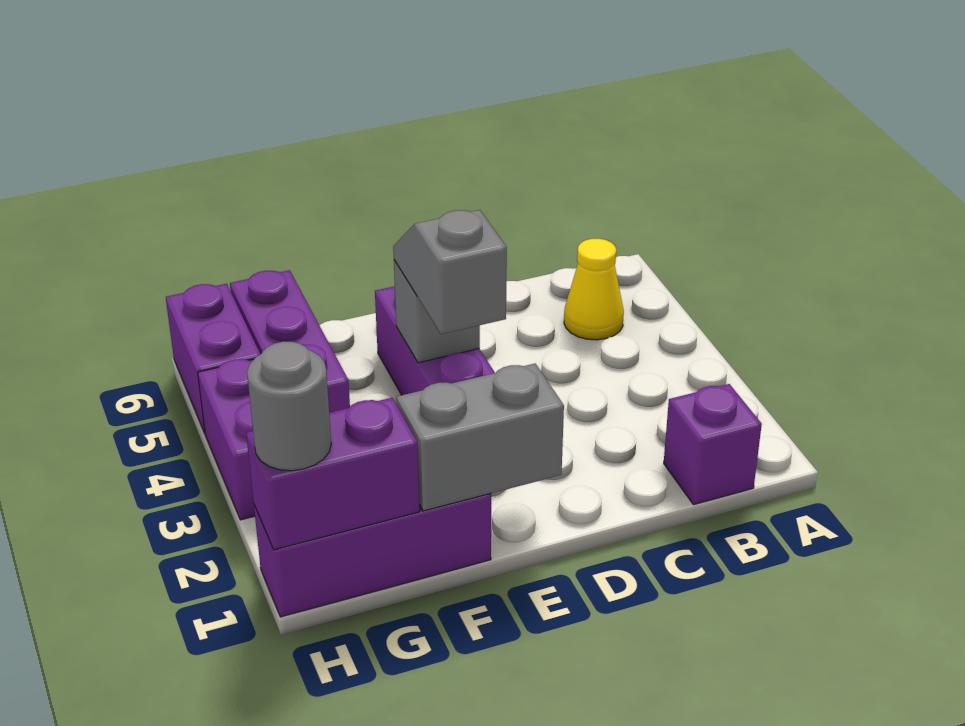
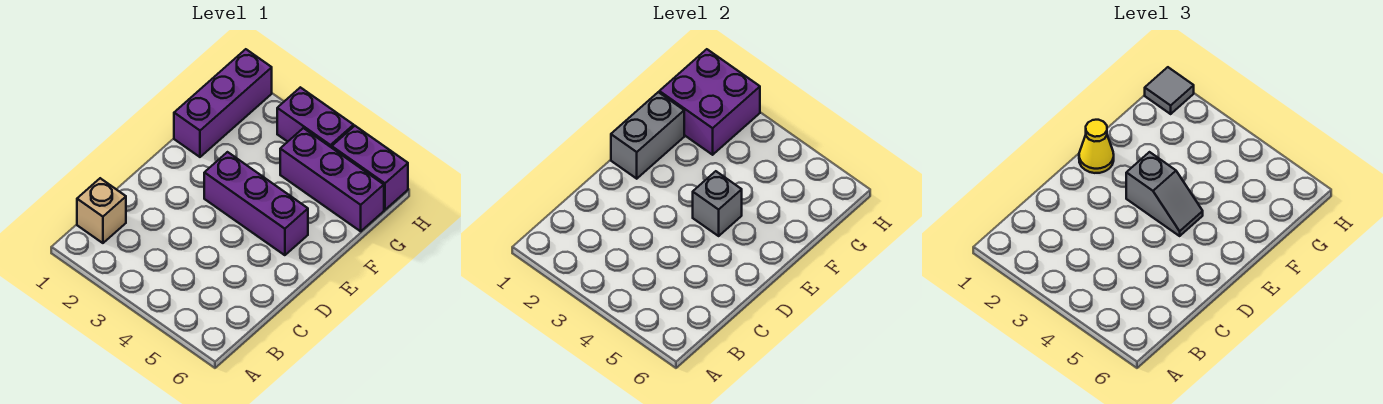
purple 1x1 brick [664,384,762,505] -> tan 1x1 brick [77,178,126,243]
yellow 1x1 cone [564,239,624,340] -> yellow 1x1 cone moved to [1079,120,1114,173]
purple 1x2 brick [246,398,419,550] -> purple 2x2 brick [659,49,760,155]
grey 1x1 round brick [247,342,331,471] -> grey 1x1 tile [1145,67,1194,114]

